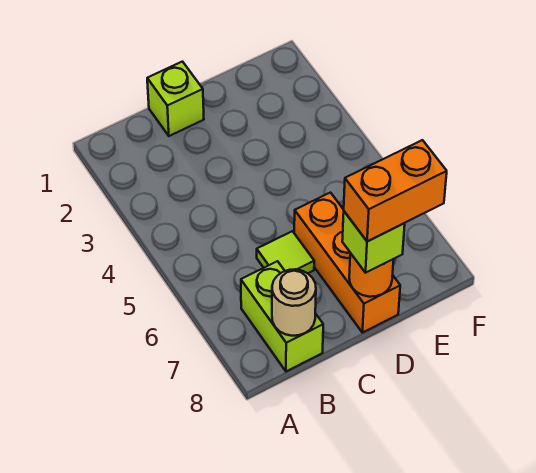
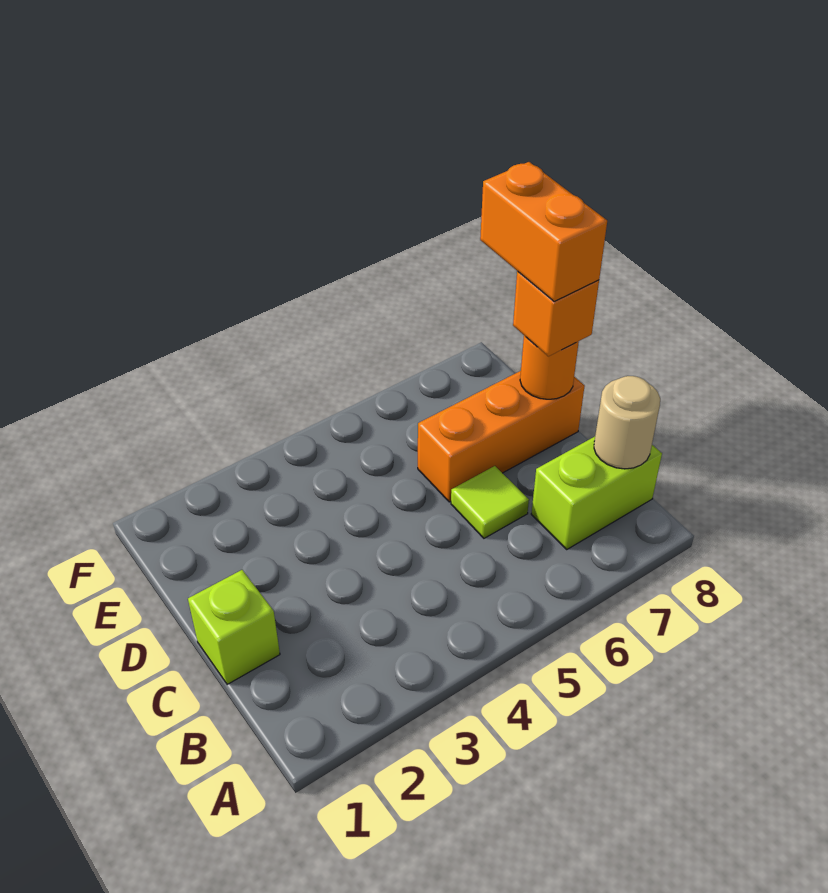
lime 1x1 brick [342,212,405,273] -> orange 1x1 brick [513,271,599,356]

